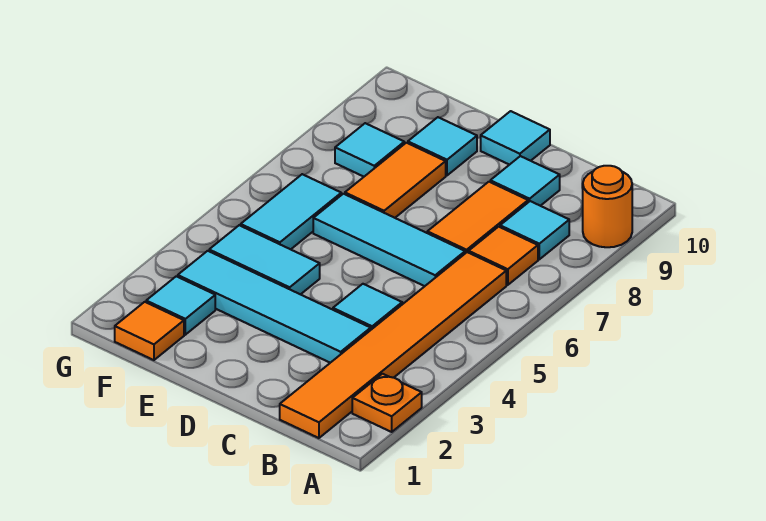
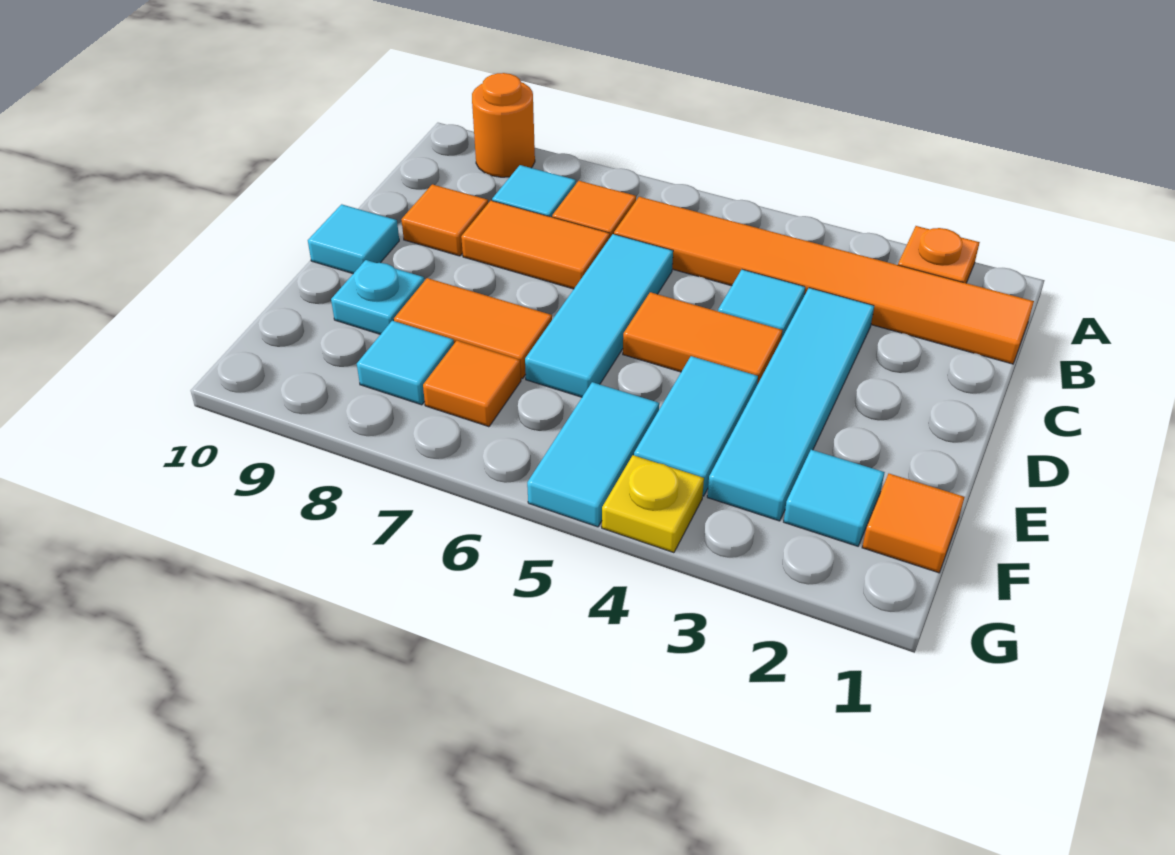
cyan 1x1 tile [490,156,560,206] -> orange 1x1 tile [401,184,488,256]
none -> orange 1x2 tile [623,292,782,385]
cyan 1x1 tile [408,117,477,175] -> cyan 1x1 plate [331,260,424,334]
cyan 1x2 tile [241,174,341,249] -> cyan 1x2 tile turned to [527,382,659,527]
none -> orange 1x1 tile [423,341,521,427]
none -> yellow 1x1 plate [602,455,704,553]

